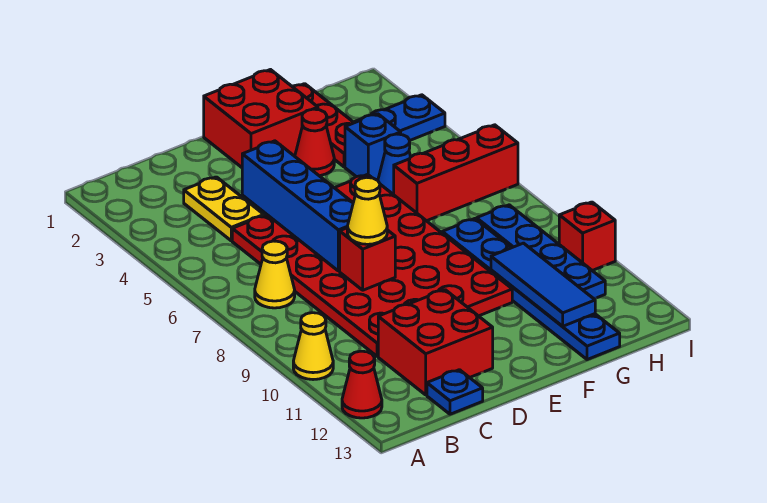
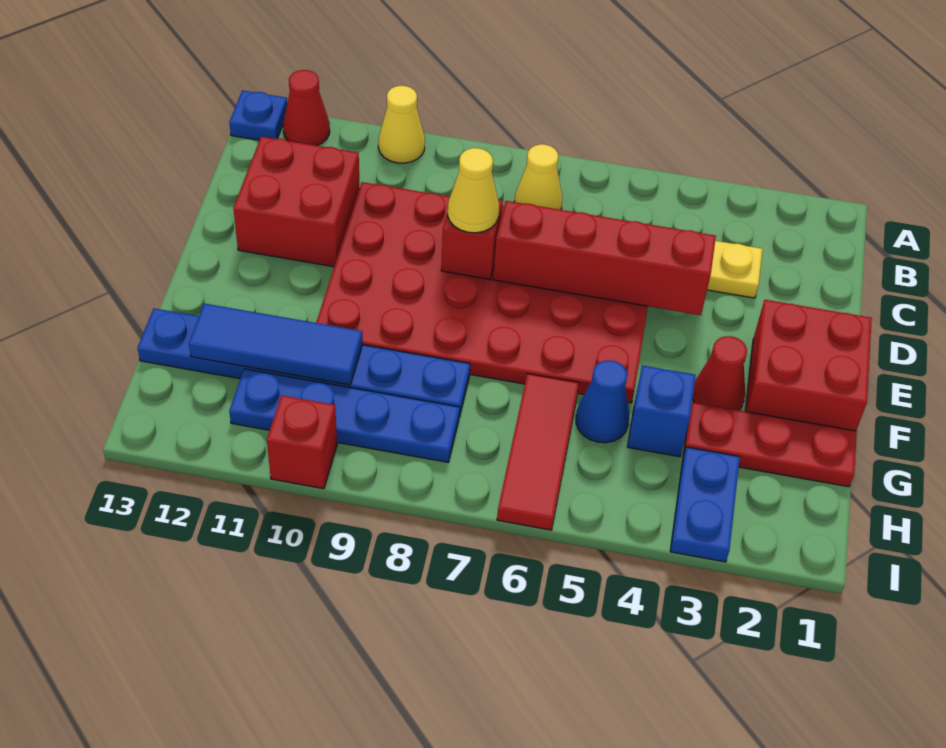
blue 1x1 plate [427,370,483,414] -> blue 1x1 plate moved to [229,90,287,140]
blue 1x4 brick [242,141,353,271] -> red 1x4 brick [493,201,716,315]
red 1x3 brick [394,125,518,221] -> red 1x3 tile [497,374,579,530]

